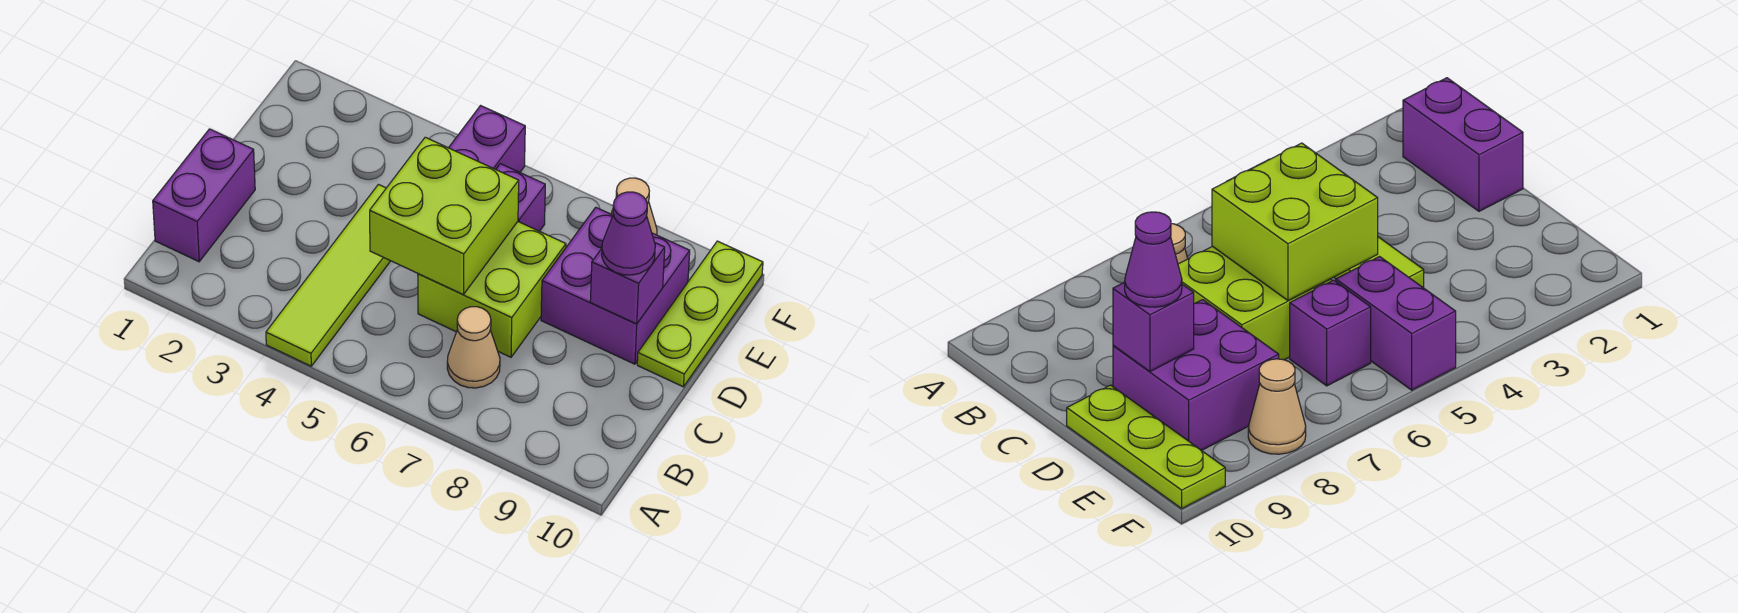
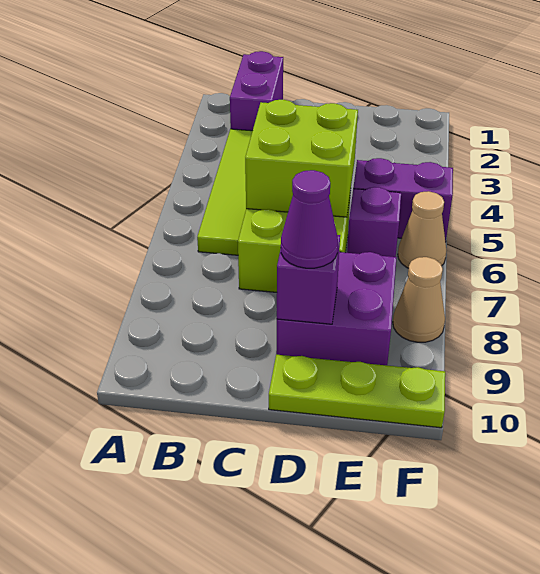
lime 1x4 tile [266,184,390,366] -> lime 1x4 tile turned to [197,129,252,255]
purple 1x2 brick [153,129,255,262] -> purple 1x2 brick turned to [230,51,283,131]
tan 1x1 cone [447,307,500,388] -> tan 1x1 cone moved to [398,191,447,268]

